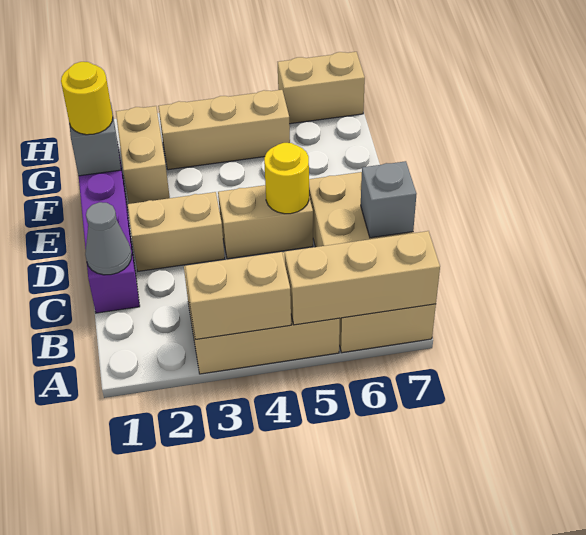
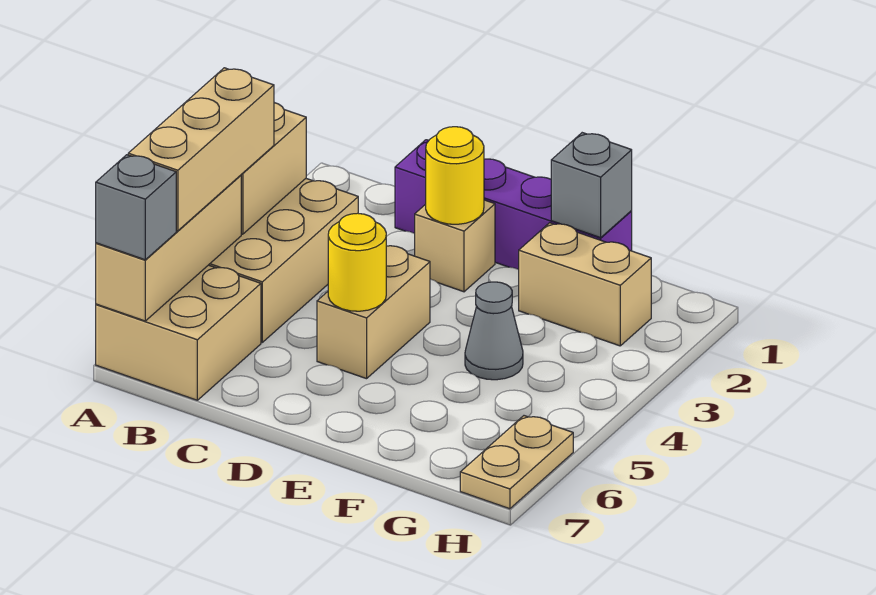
tan 2x4 brick [309,172,436,353] -> tan 2x2 brick [96,265,261,400]
grey 1x1 cone [85,202,132,275] -> grey 1x1 cone moved to [465,282,523,380]
grey 1x1 brick [361,161,416,238] -> grey 1x1 brick moved to [96,155,176,260]
tan 1x2 brick [128,192,225,271] -> tan 1x1 brick [415,200,495,292]
yellow 1x1 round brick [61,62,113,135] -> yellow 1x1 round brick moved to [426,127,484,224]
tan 1x3 brick [158,90,290,170] -> tan 1x3 brick moved to [128,68,274,231]
tan 1x2 brick [278,52,365,124] -> tan 1x2 plate [460,416,573,509]

